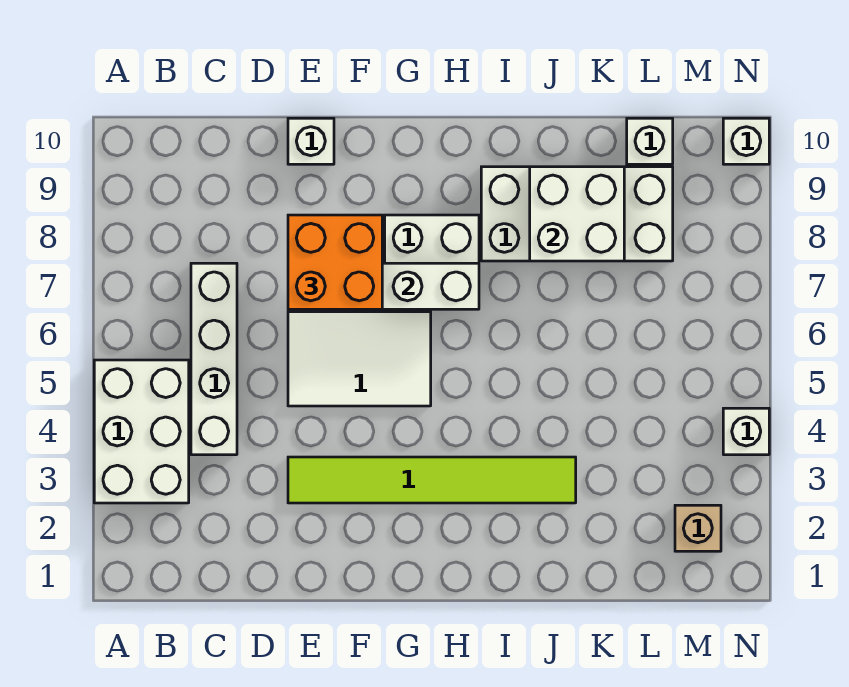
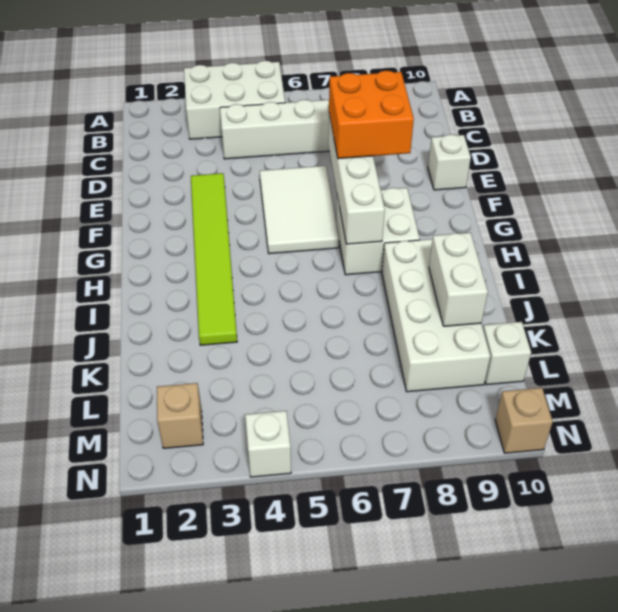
white 2x2 brick [530,167,624,261] -> white 1x2 brick [429,233,488,326]
white 1x1 brick [723,118,769,164] -> tan 1x1 brick [495,388,553,453]

